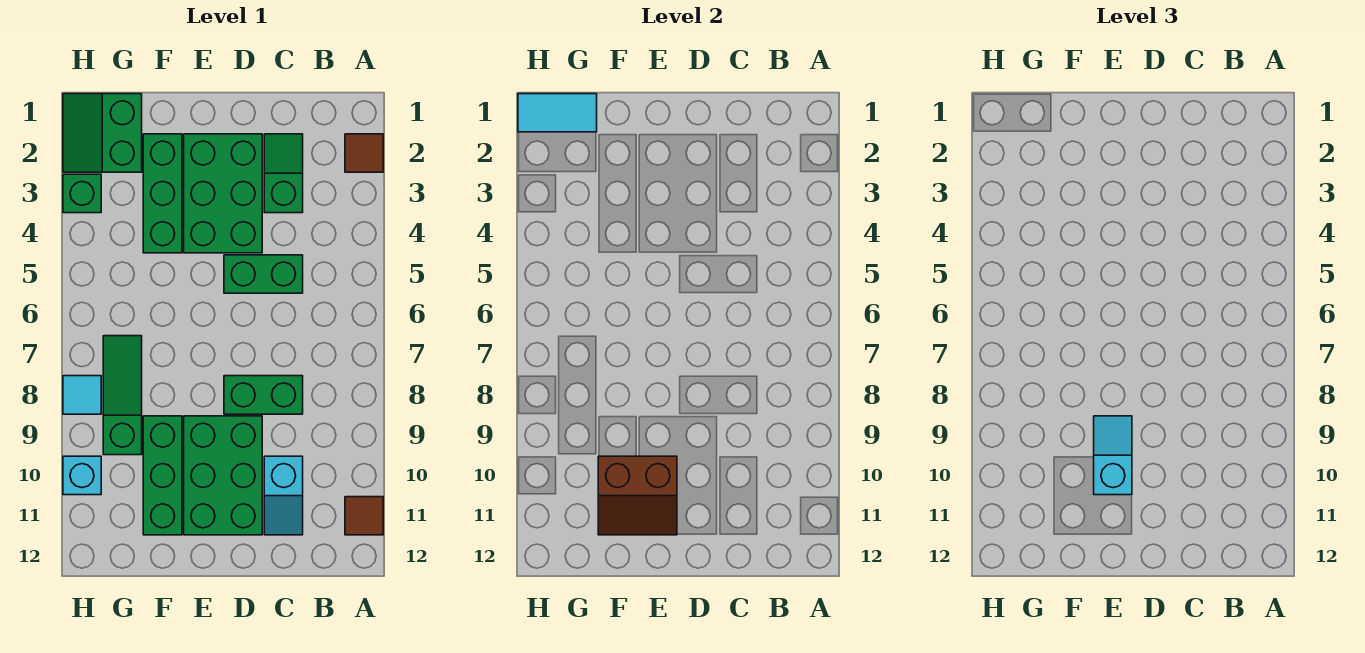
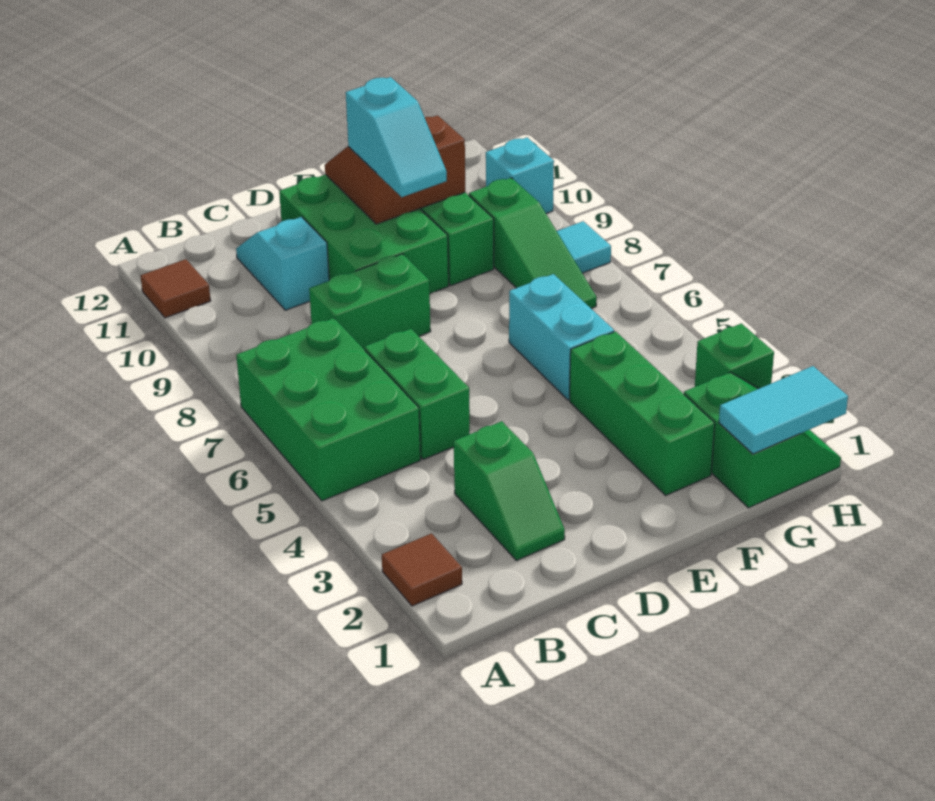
green 1x2 brick [224,255,303,293] -> green 1x2 brick turned to [364,329,470,459]
green 2x3 brick [184,134,262,253] -> green 2x3 brick moved to [236,318,421,501]
none -> cyan 1x2 brick [509,274,614,400]

